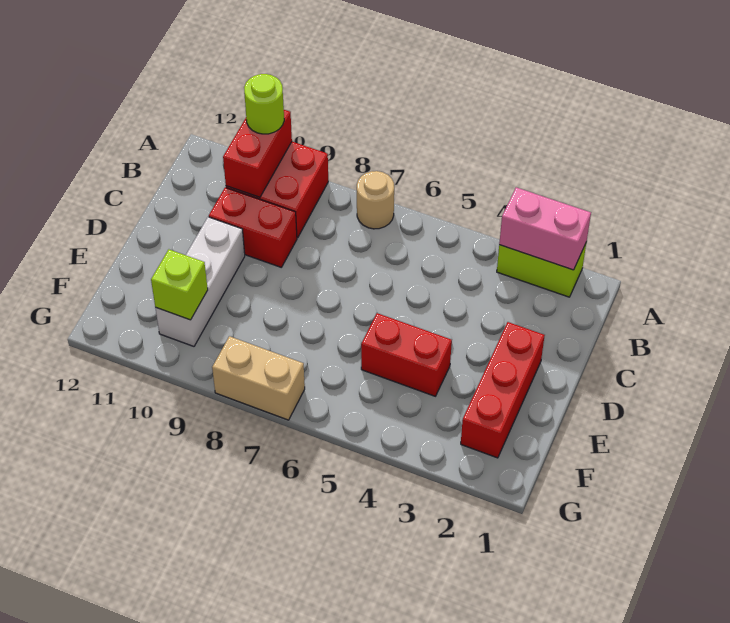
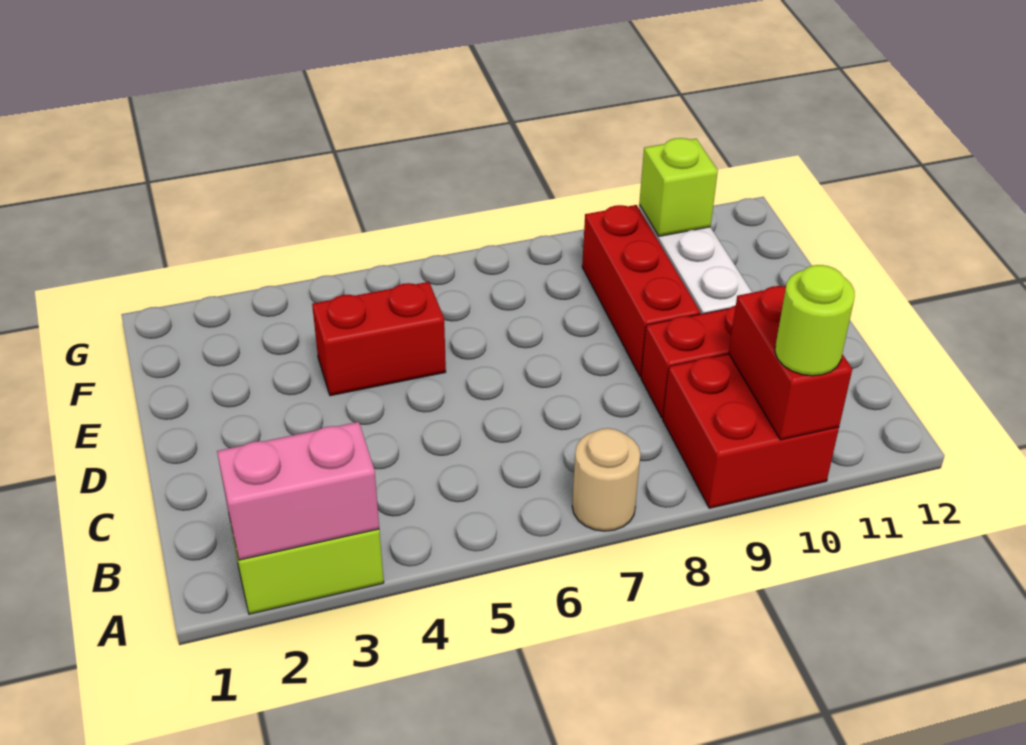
red 1x3 brick [461,322,545,458] -> red 1x3 brick moved to [582,205,700,377]
tan 1x2 brick [212,336,305,420] -> none

